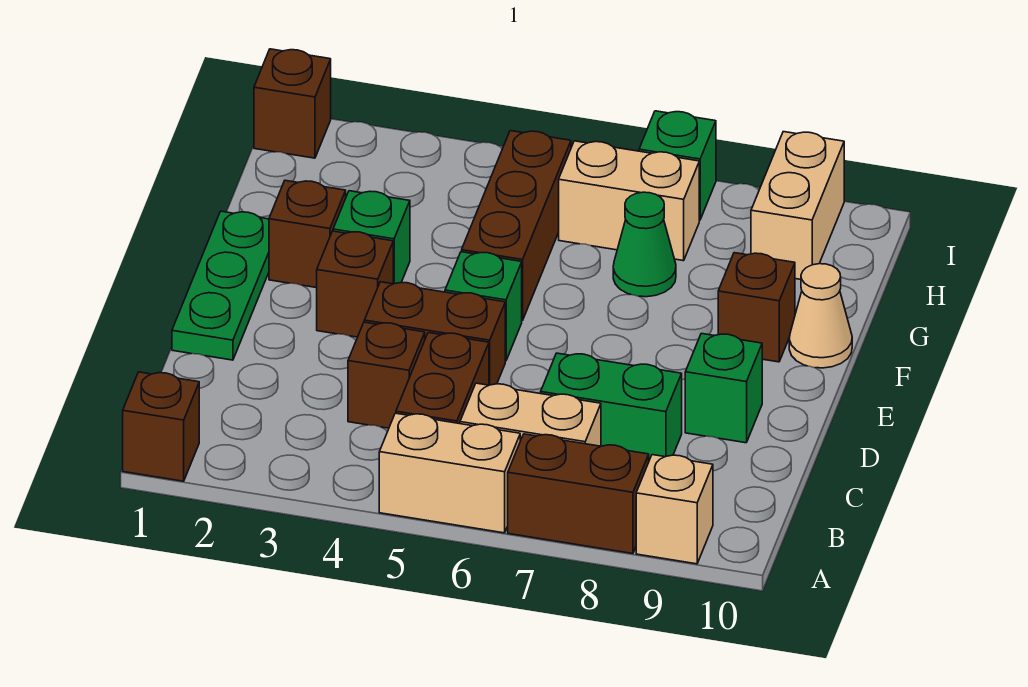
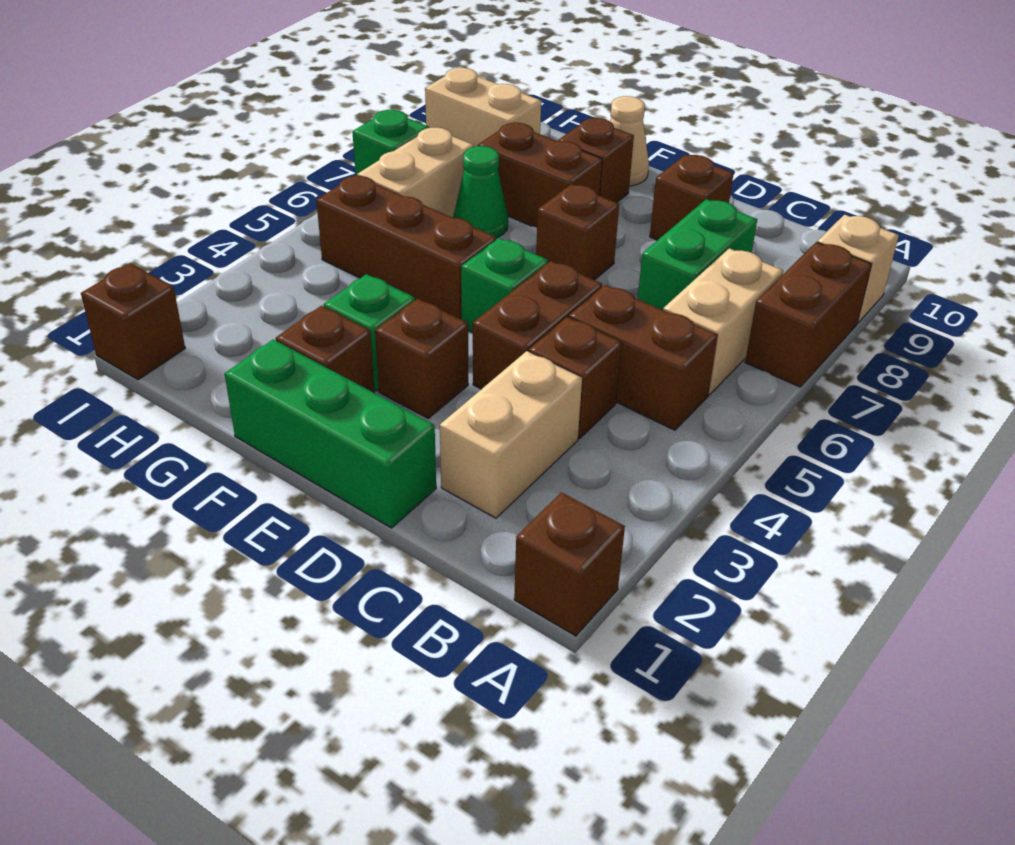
tan 1x2 brick [379,413,520,533] -> tan 1x2 brick moved to [440,351,582,518]
green 1x3 plate [172,211,269,360] -> green 1x3 brick [225,339,436,528]
green 1x1 brick [685,333,762,443] -> brown 1x1 brick [650,155,734,240]
none -> brown 1x1 brick [536,184,619,280]
none -> brown 1x2 brick [478,123,602,228]

